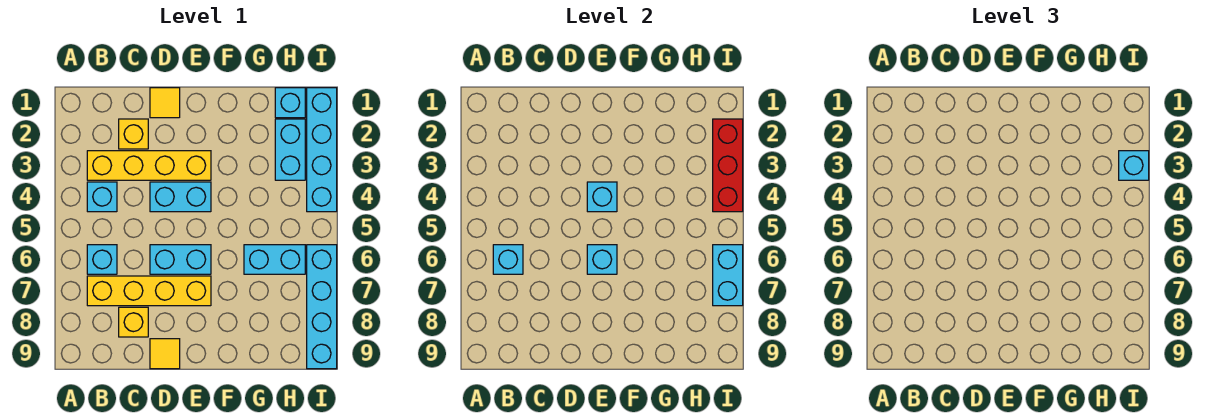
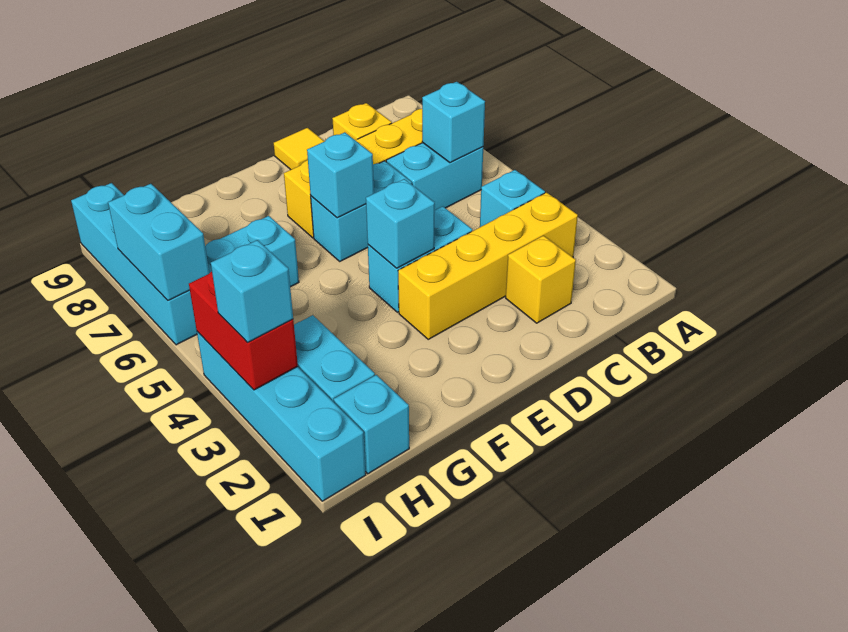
cyan 1x1 brick [87,245,117,274] -> cyan 1x2 brick [386,143,483,210]
yellow 1x1 tile [150,88,180,118] -> none
red 1x3 brick [713,119,743,212] -> red 1x2 brick [189,272,298,390]

